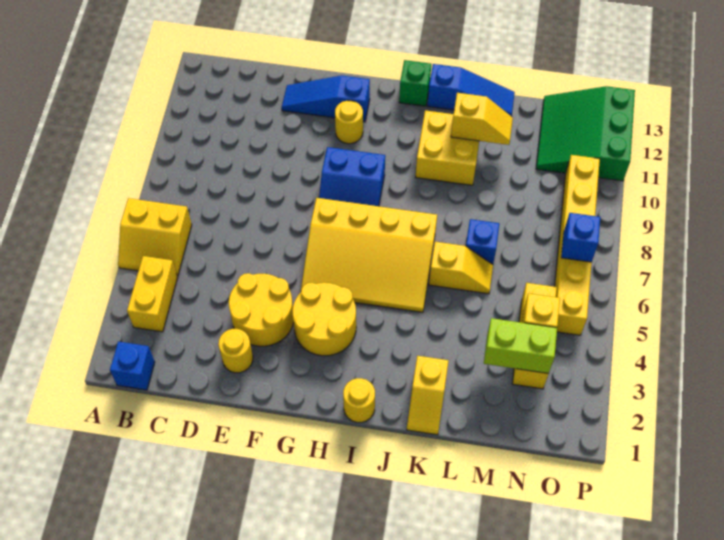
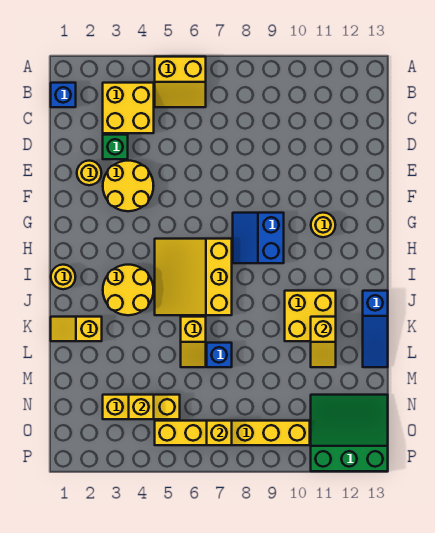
yellow 2x2 slope [118,198,192,277] -> yellow 2x2 slope turned to [155,57,206,107]
yellow 1x2 brick [127,256,177,332] -> yellow 2x2 brick [103,83,154,133]
blue 1x3 slope [282,75,370,122] -> none
yellow 2x2 round brick [292,283,356,356] -> yellow 2x2 round brick moved to [103,265,153,315]
yellow 3x4 slope [301,198,437,312] -> yellow 3x3 slope [155,239,232,315]
green 1x1 brick [399,60,431,106] -> green 1x1 brick moved to [103,135,128,159]
lime 1x2 brick [484,318,557,374] -> none
blue 1x1 brick [561,213,600,262] -> yellow 1x1 brick [207,421,232,445]

